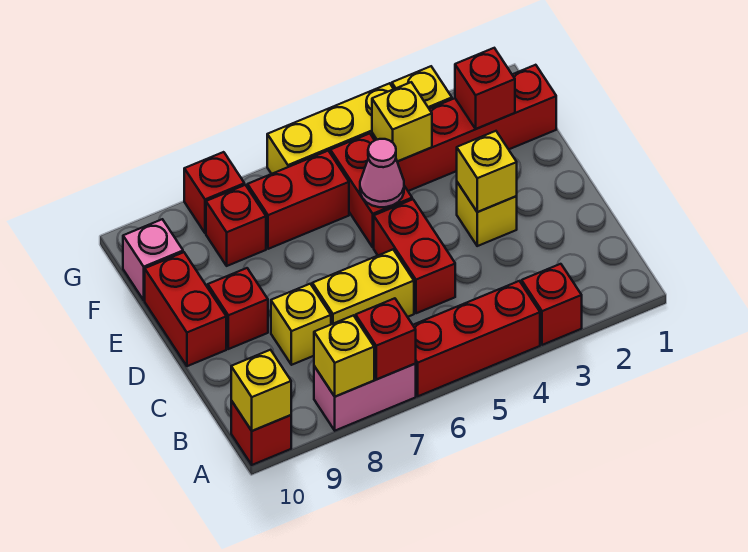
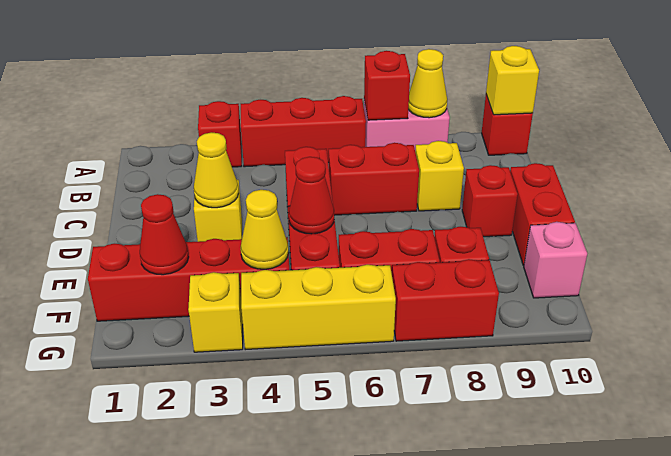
yellow 1x1 brick [314,315,374,397] -> yellow 1x1 cone [408,49,447,118]
yellow 1x2 brick [312,250,414,324] -> red 1x2 brick [329,143,419,215]
yellow 1x1 brick [457,131,517,212] -> yellow 1x1 cone [194,132,239,208]
pink 1x1 cone [360,139,404,207] -> red 1x1 cone [288,157,334,234]
red 1x1 brick [455,48,515,129] -> red 1x1 cone [140,194,189,275]
yellow 1x1 brick [372,82,432,162] -> yellow 1x1 cone [241,190,288,269]
red 1x1 brick [184,152,244,233] -> red 1x2 brick [392,259,499,341]

